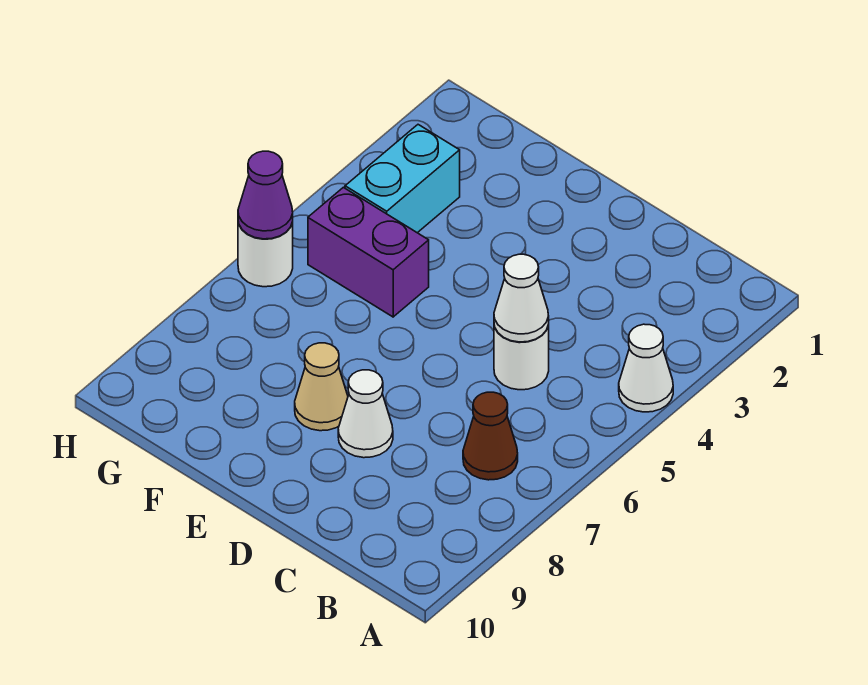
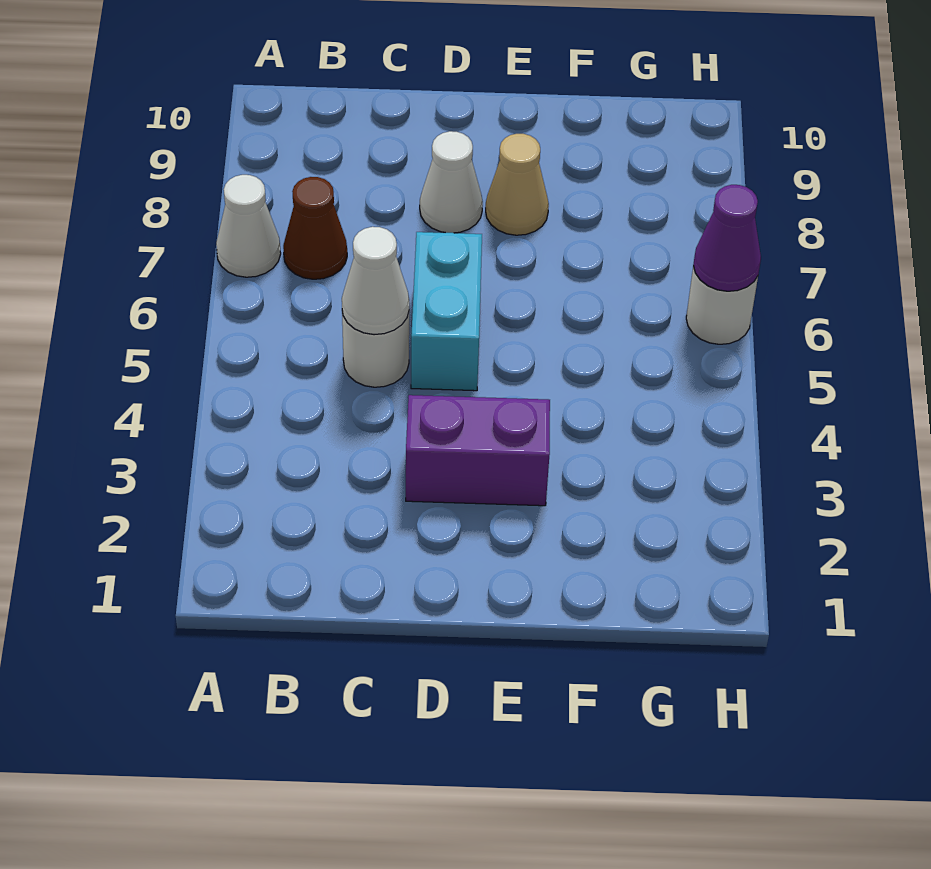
white 1x1 cone [619,324,673,412] -> white 1x1 cone moved to [216,175,281,277]
purple 1x2 brick [308,187,429,317] -> purple 1x2 brick moved to [406,395,550,506]
cyan 1x2 brick [345,125,460,233] -> cyan 1x2 brick moved to [411,232,482,391]

